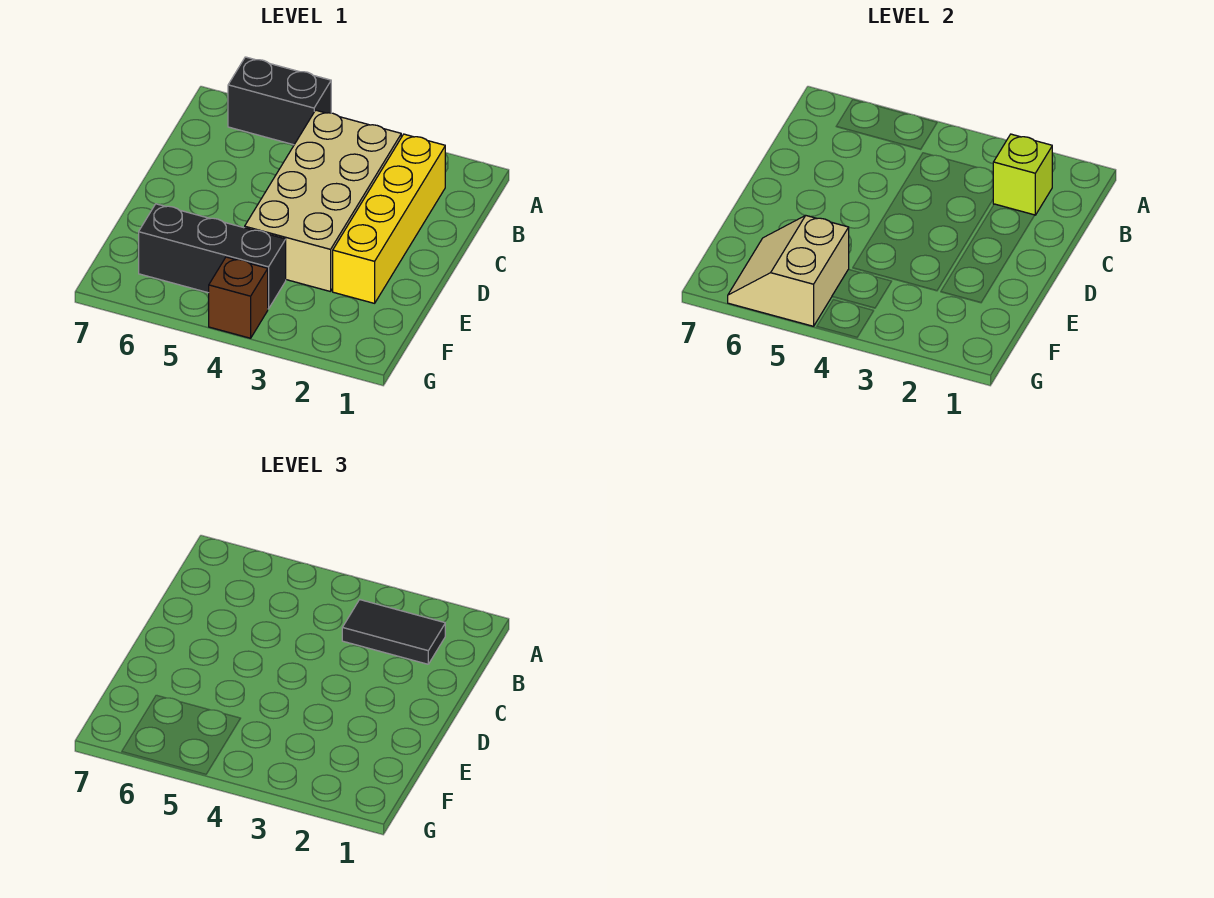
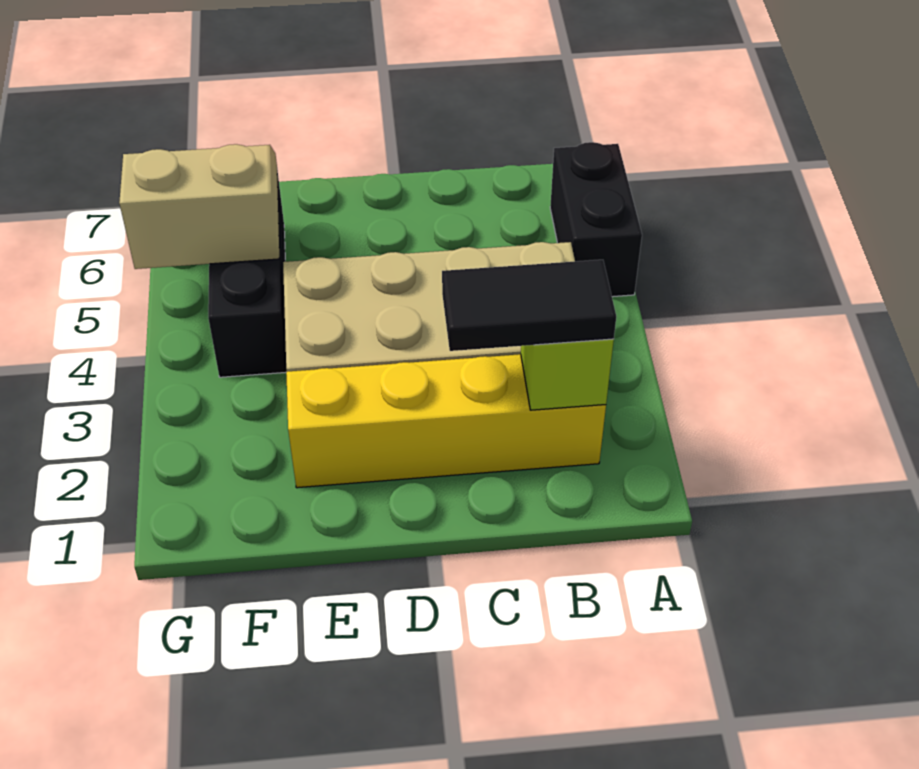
black 1x2 tile [342,600,445,664] -> black 1x2 tile turned to [442,260,616,351]
brown 1x1 brick [209,257,268,338] -> none

